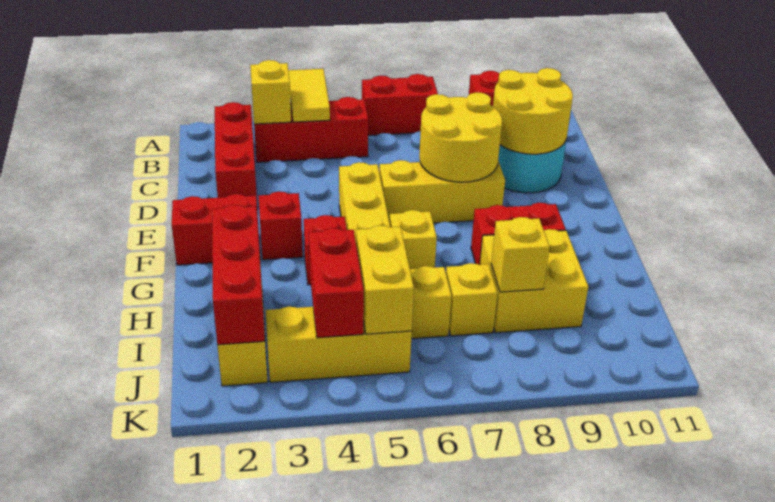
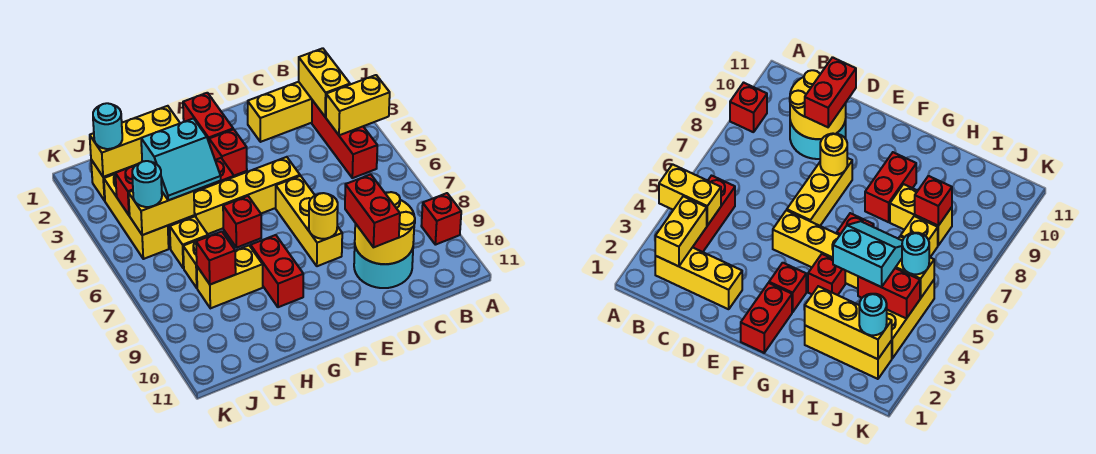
yellow 1x2 tile [288,69,330,122] -> yellow 1x2 brick [326,75,390,135]
red 1x2 brick [362,74,438,135] -> red 1x2 brick moved to [345,174,400,247]
red 1x3 brick [215,102,257,198] -> yellow 1x3 brick [248,82,312,142]
yellow 1x1 brick [250,60,291,124] -> yellow 1x2 brick [299,48,350,117]
yellow 2x2 round brick [419,92,502,182] -> yellow 1x1 round brick [309,193,338,239]
yellow 1x1 brick [390,210,437,269] -> red 1x1 brick [223,196,261,248]
red 1x3 brick [212,205,265,345] -> yellow 1x3 brick [90,106,180,177]
none -> cyan 2x2 slope [141,119,221,200]
yellow 2x2 brick [480,229,588,333] -> yellow 1x2 brick [197,246,263,308]
yellow 1x1 brick [491,217,550,292] -> red 1x1 brick [196,232,236,284]
none -> cyan 1x1 round brick [93,103,122,149]
none -> cyan 1x1 round brick [132,161,162,207]

